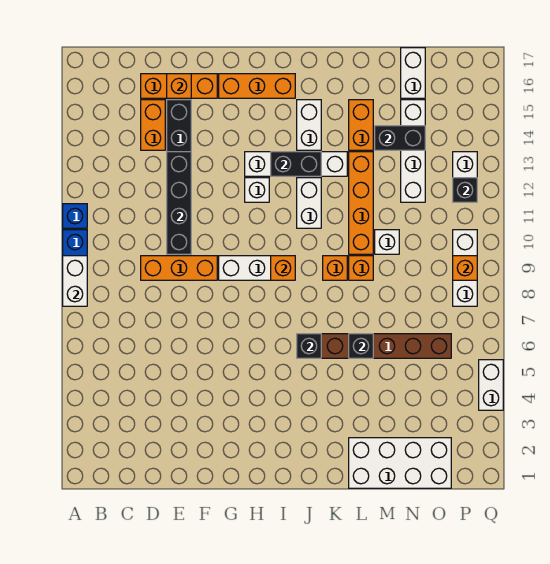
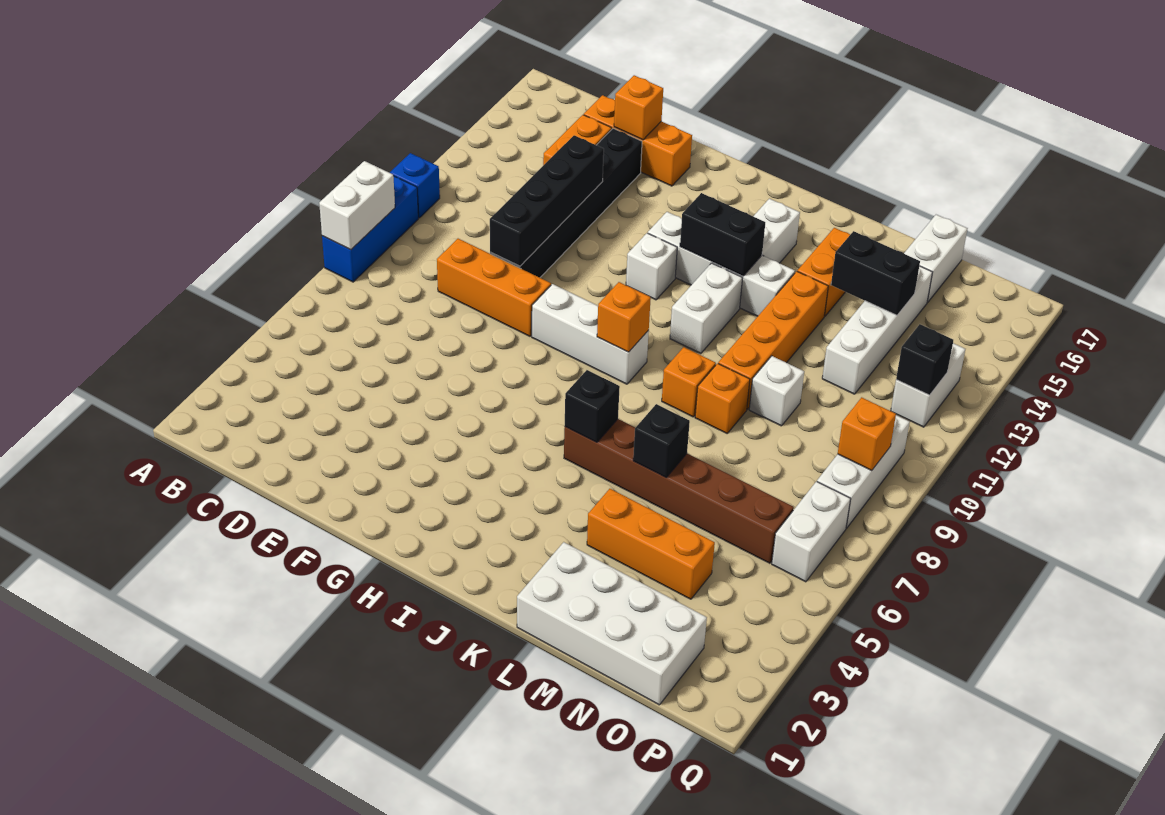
orange 1x3 brick [219,74,295,98] -> orange 1x3 brick moved to [587,489,715,599]
white 1x2 brick [479,360,503,410] -> white 1x2 brick moved to [772,481,851,582]

